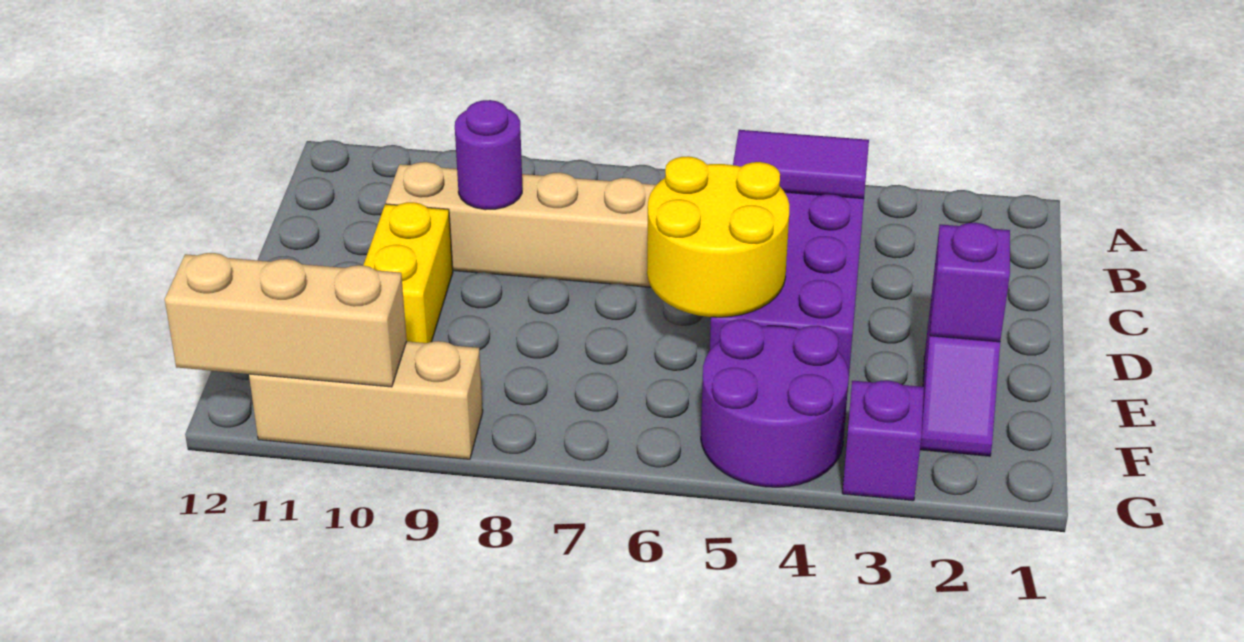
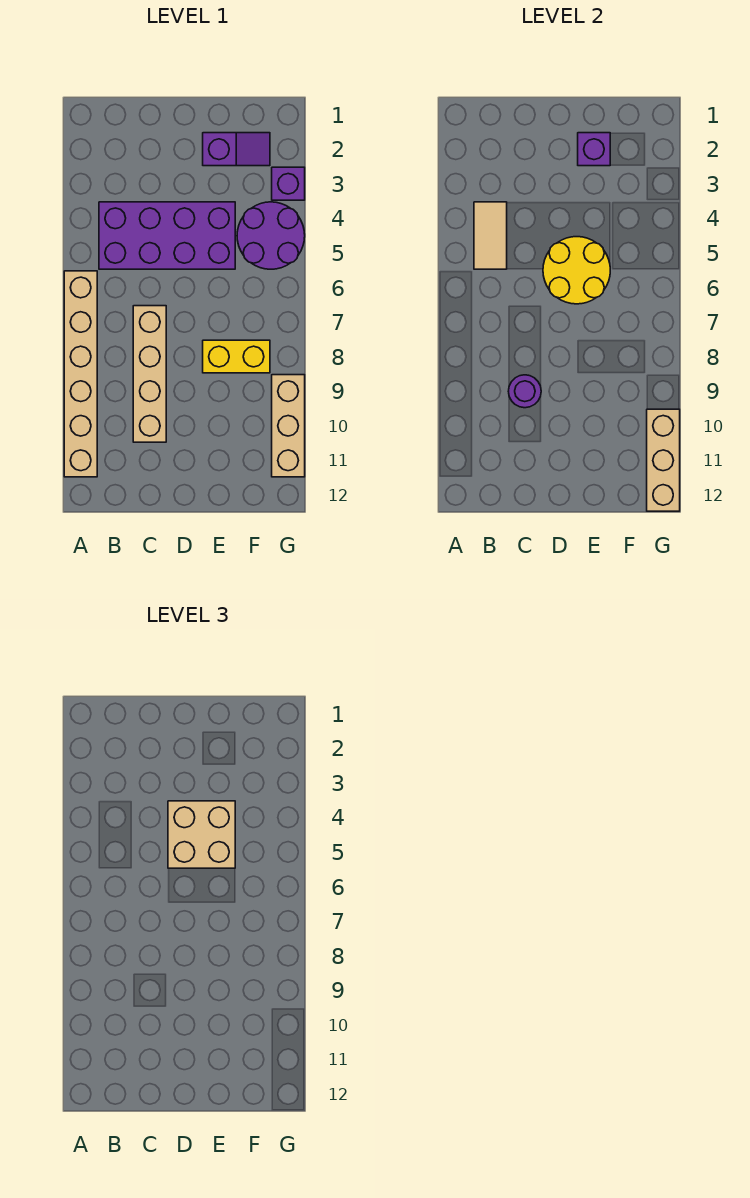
none -> tan 1x6 brick [64,271,97,477]
purple 1x2 tile [733,130,869,199] -> tan 1x2 tile [474,202,507,269]
none -> tan 2x2 brick [168,801,235,868]
yellow 1x2 brick [363,202,453,343] -> yellow 1x2 brick moved to [203,340,270,373]

